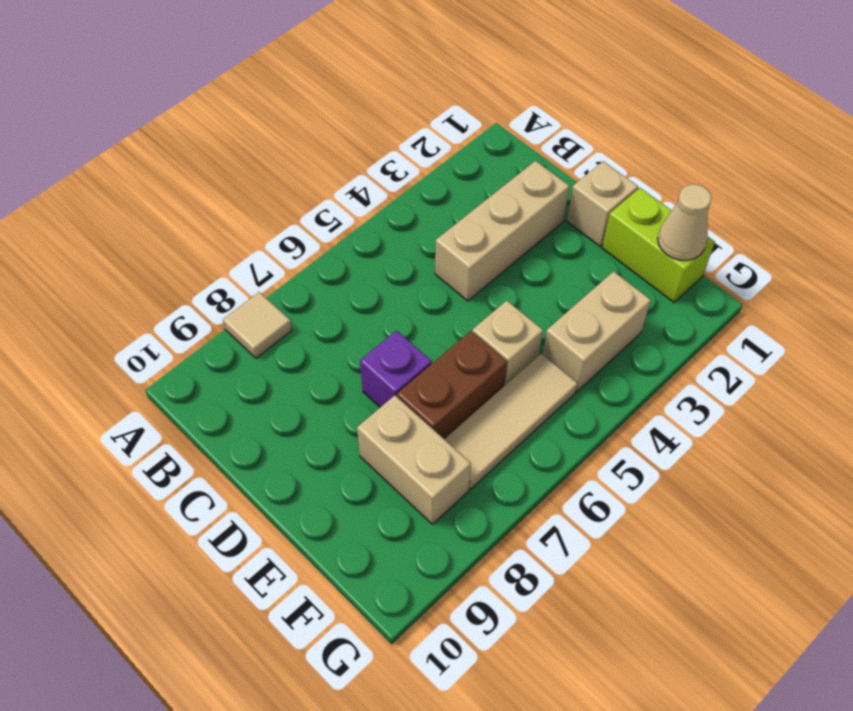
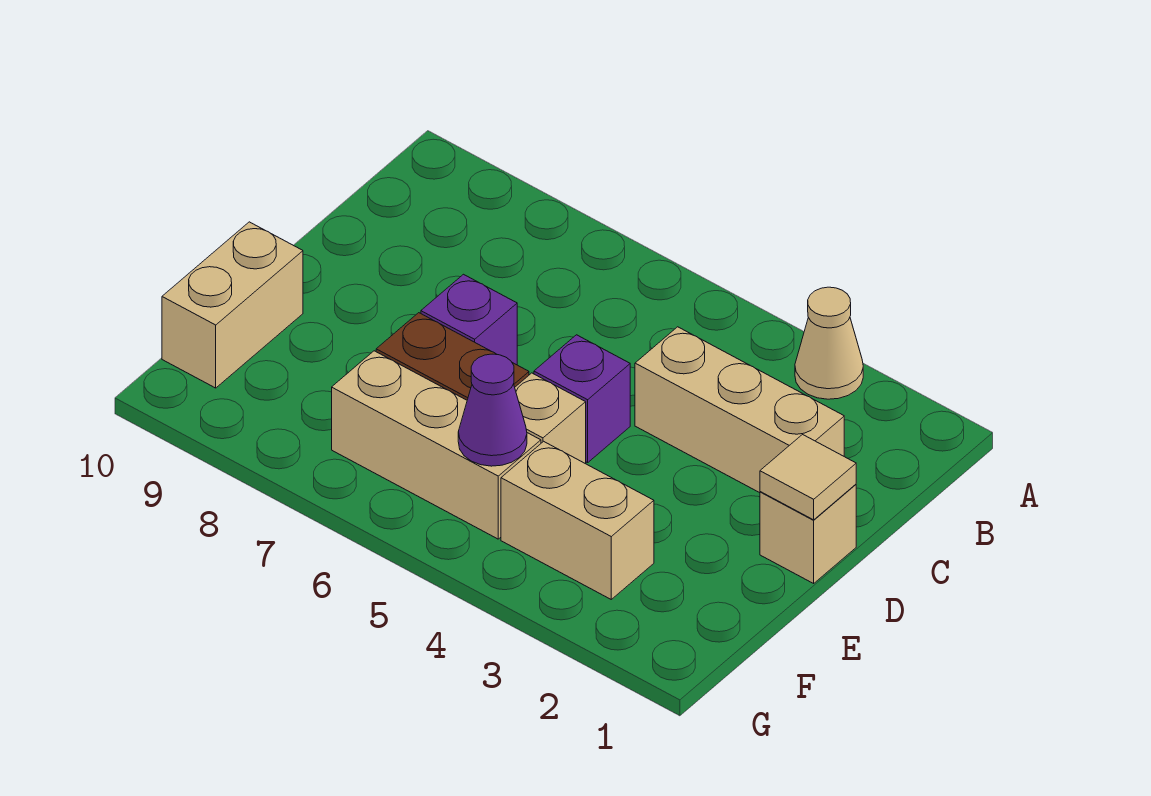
tan 1x1 tile [223,292,292,358] -> tan 1x1 tile moved to [760,435,856,520]
none -> purple 1x1 brick [534,335,630,463]
lime 1x2 brick [602,188,715,302] -> none
tan 1x2 brick [357,395,471,524] -> tan 1x2 brick moved to [162,222,303,388]
tan 1x1 cone [658,184,711,260] -> tan 1x1 cone moved to [795,287,863,399]
tan 1x3 tile [444,354,578,489] -> tan 1x3 brick [332,351,541,539]
none -> purple 1x1 cone [458,354,527,466]

